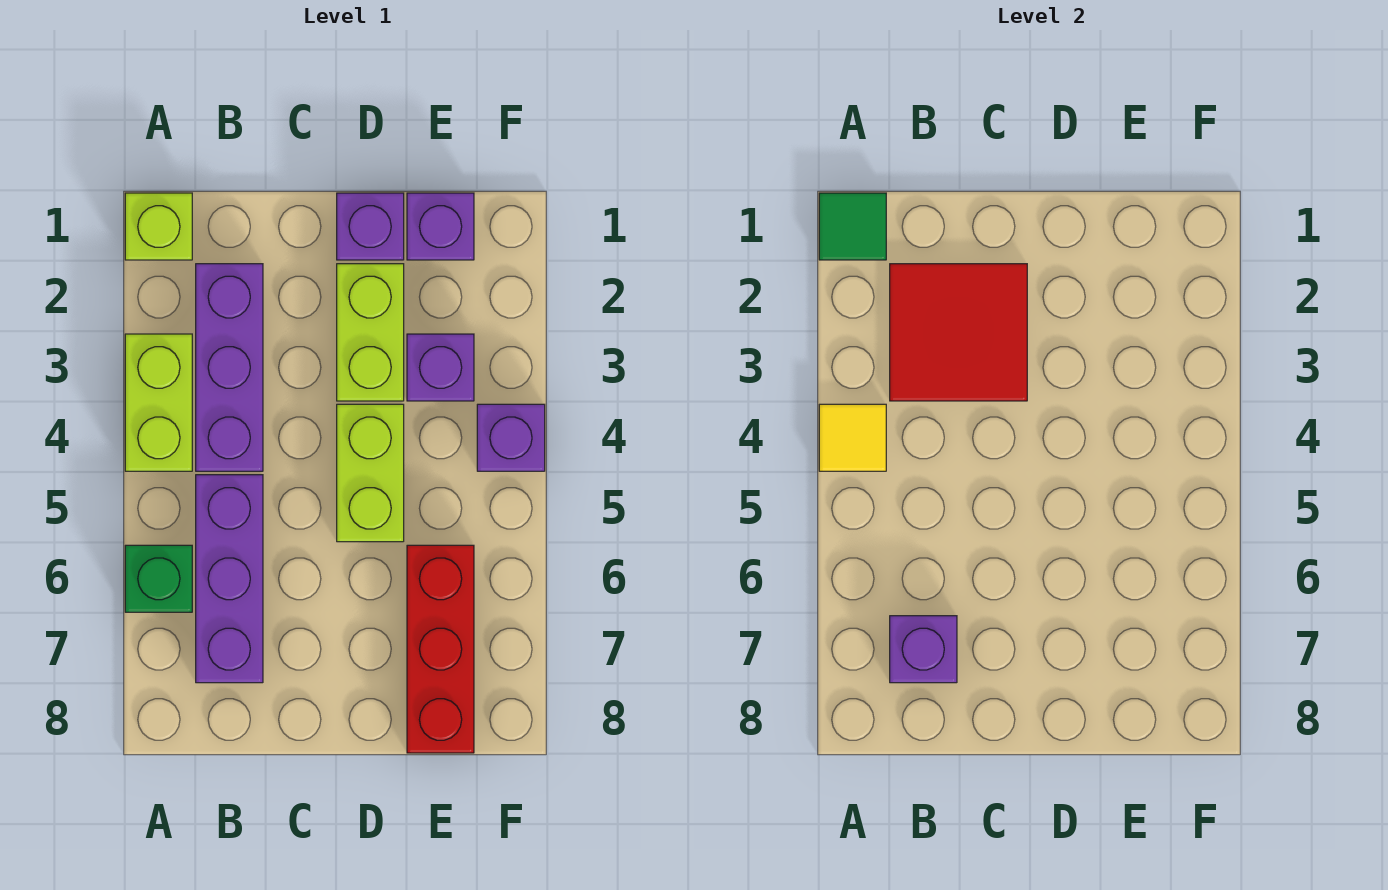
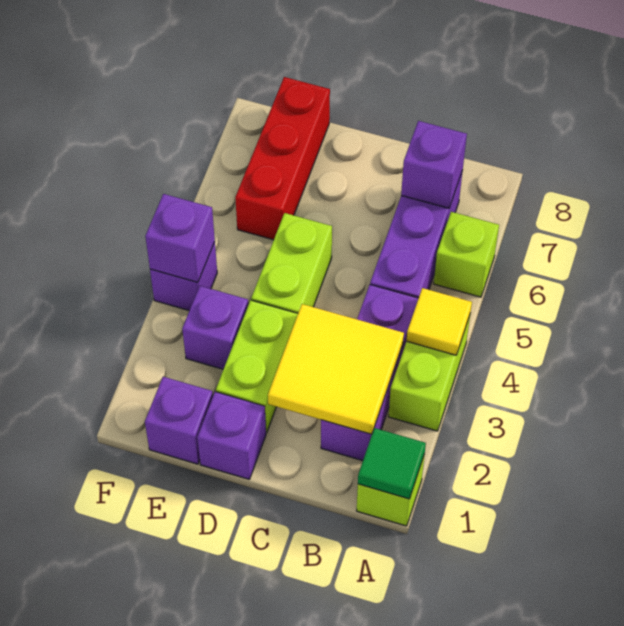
green 1x1 brick [125,545,192,612] -> lime 1x1 brick [434,212,499,297]
red 2x2 tile [890,264,1027,401] -> yellow 2x2 tile [268,304,404,434]
none -> purple 1x1 brick [145,194,215,282]

